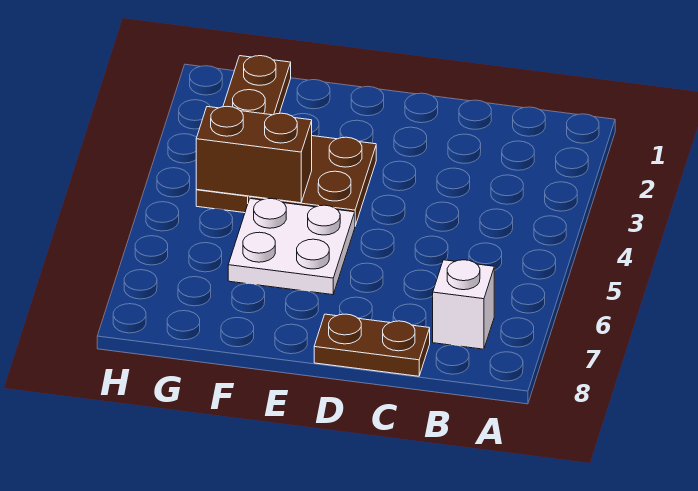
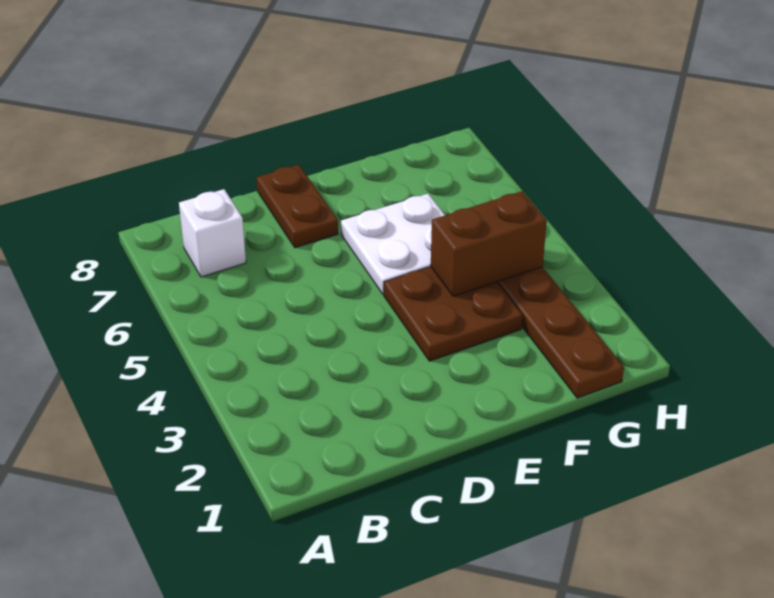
brown 1x2 plate [314,314,430,376] -> brown 1x2 plate turned to [257,165,338,248]

